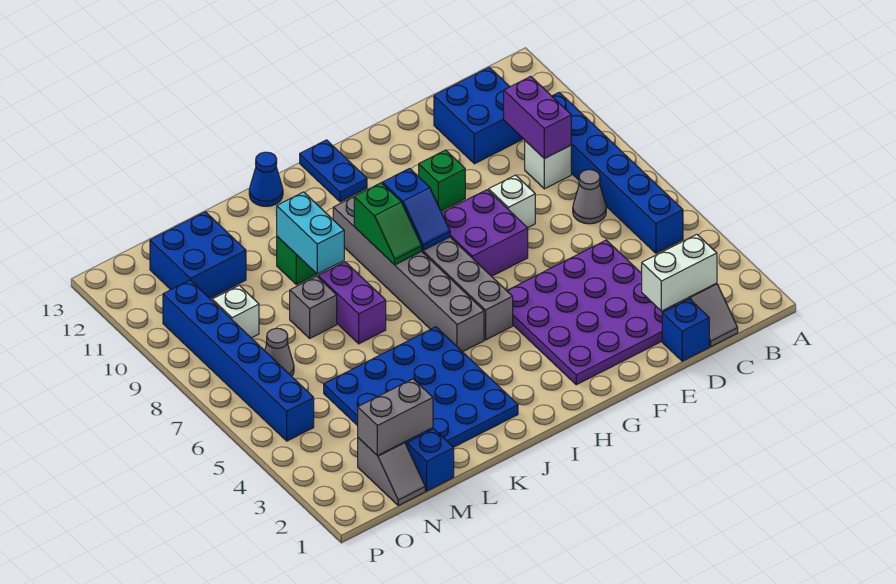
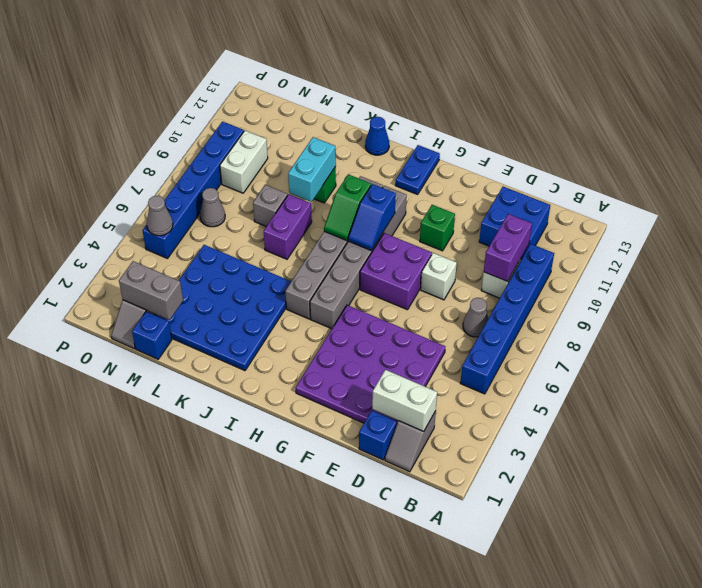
blue 2x2 brick [150,212,246,298] -> none
white 1x1 brick [212,285,259,338] -> white 1x2 brick [220,131,268,193]
none -> grey 1x1 cone [147,196,173,236]

